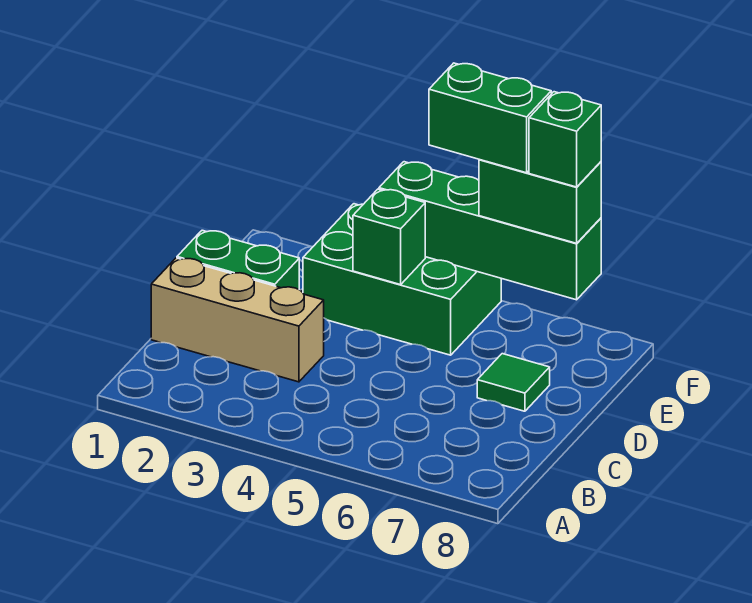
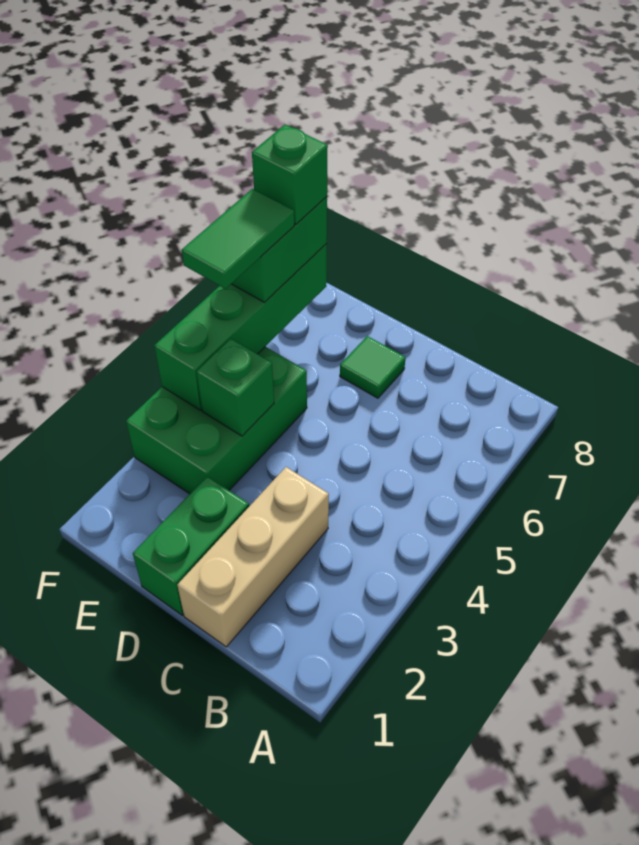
green 1x2 brick [429,63,551,173] -> green 1x2 tile [182,189,294,289]

